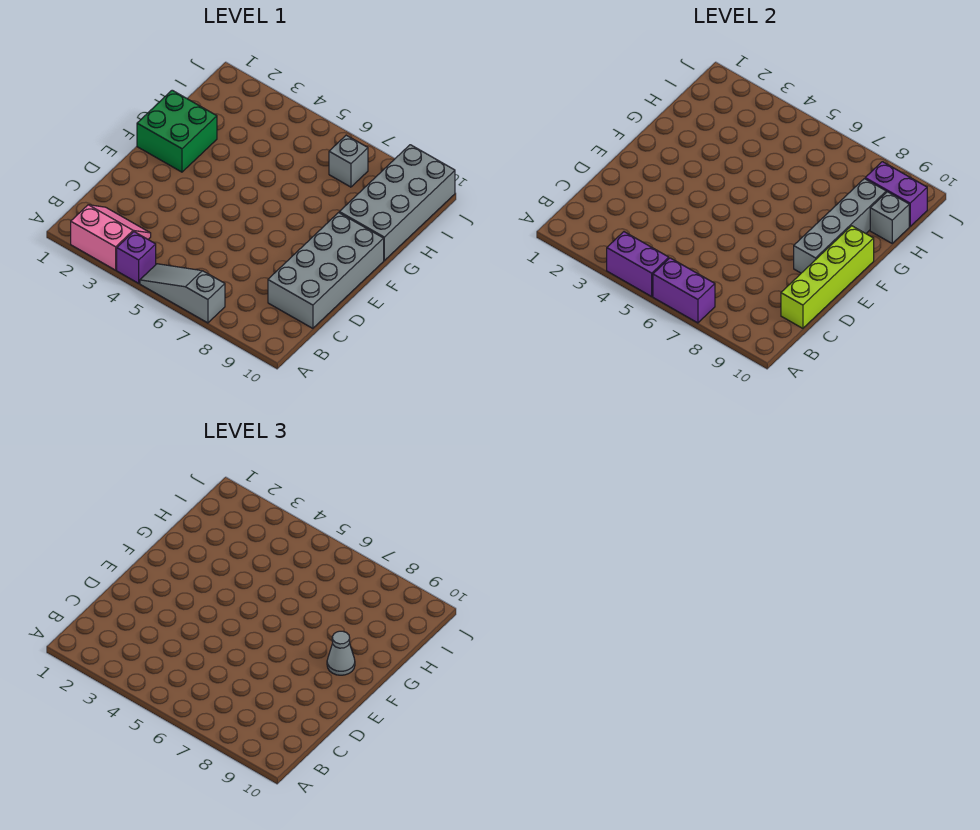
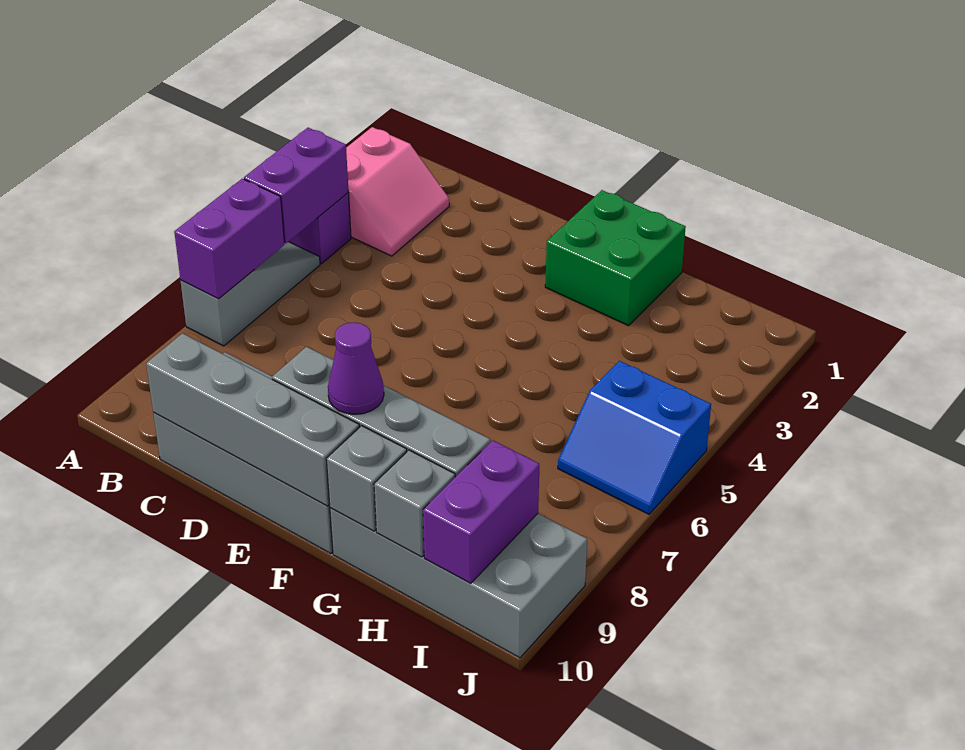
lime 1x4 brick [781,226,874,328] -> grey 1x4 brick [146,333,359,506]
grey 1x1 cone [327,631,355,675] -> purple 1x1 cone [328,322,384,414]
none -> blue 2x2 slope [558,361,711,514]
grey 1x1 brick [329,135,368,187] -> grey 1x1 brick moved to [326,426,407,531]

